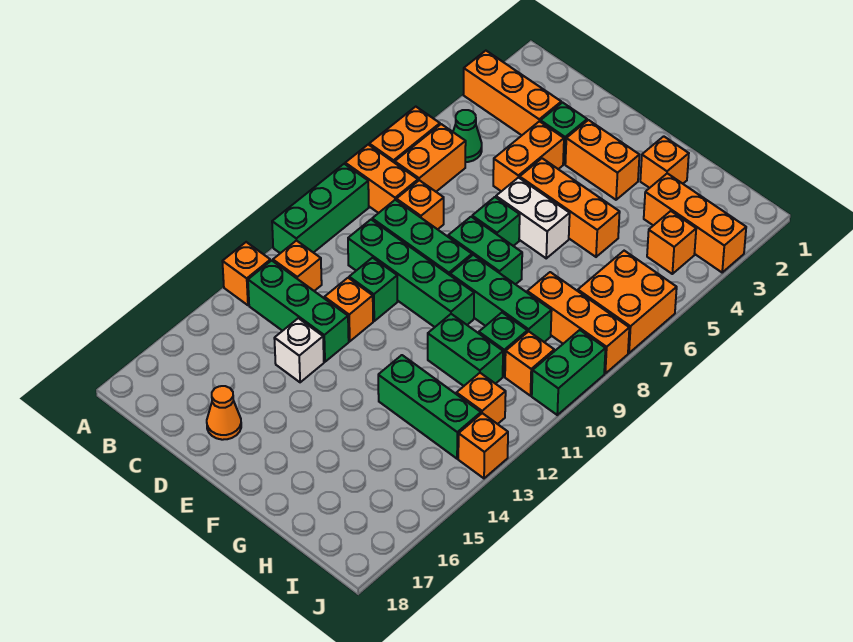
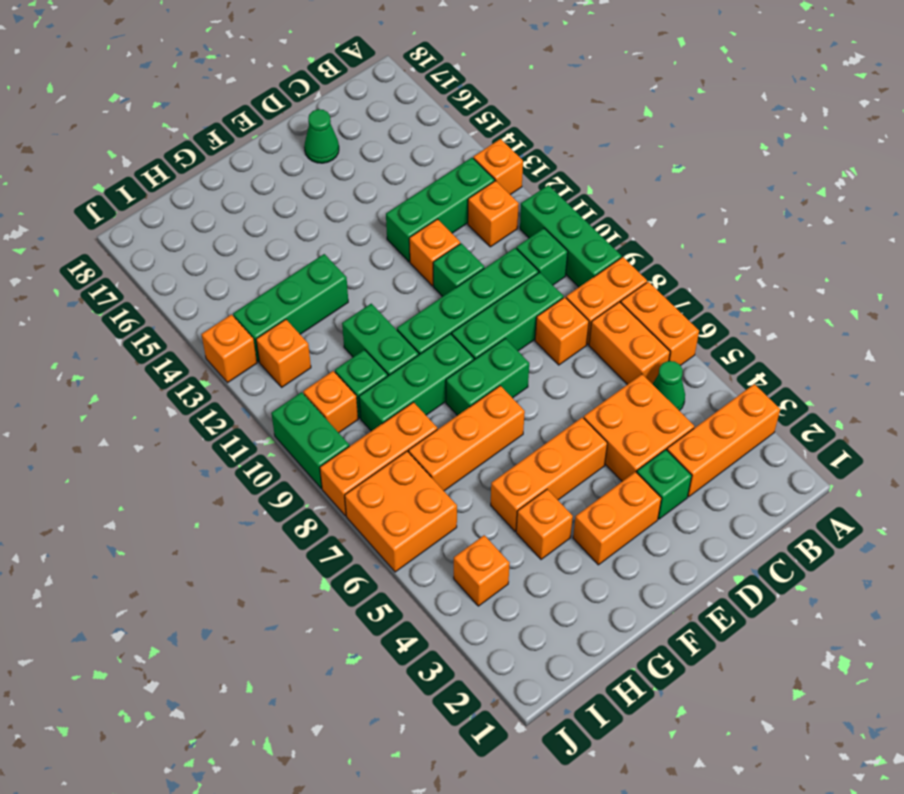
orange 1x2 brick [493,121,564,191] -> orange 2x2 brick [584,374,694,481]
white 1x1 brick [274,318,324,382] -> none
orange 1x1 cone [207,386,241,440] -> green 1x1 cone [304,109,339,163]
white 1x2 brick [496,177,570,258] -> none
green 1x1 brick [472,197,520,246] -> green 1x1 brick moved to [516,228,568,285]
orange 1x1 brick [640,136,689,188] -> orange 1x1 brick moved to [516,489,573,559]
green 1x2 brick [428,314,503,386] -> green 1x2 brick turned to [342,304,419,376]
orange 1x3 brick [644,173,746,272] -> orange 1x3 brick moved to [409,386,525,491]

